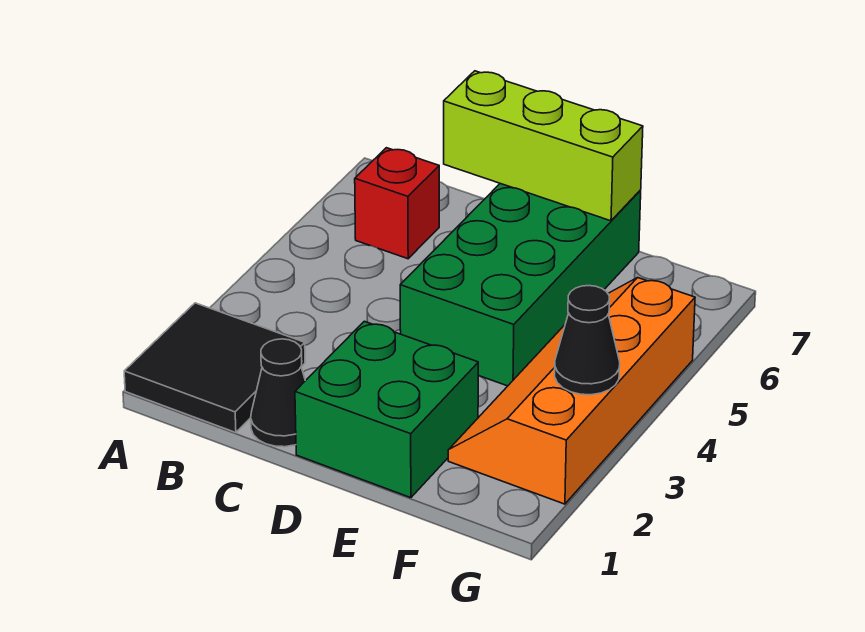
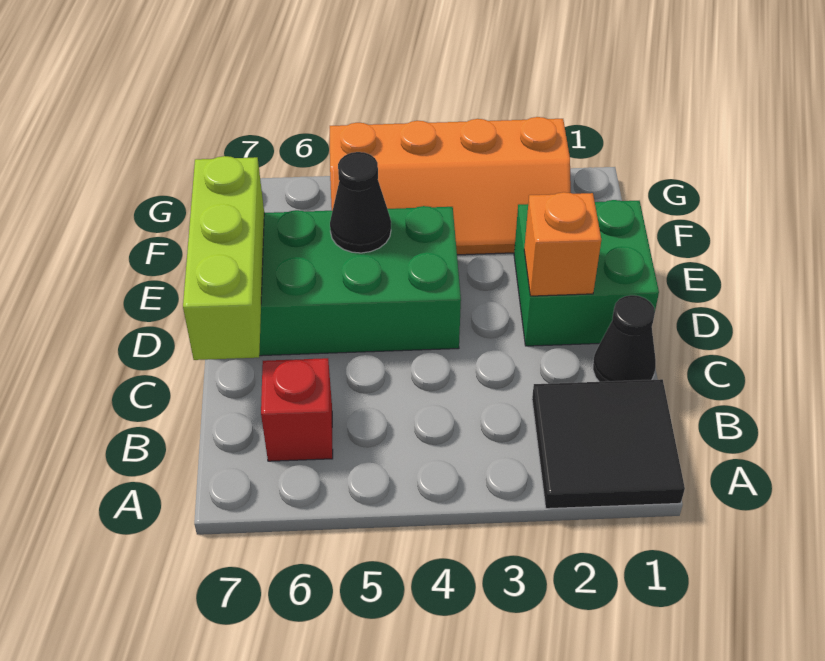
none -> orange 1x1 brick [524,192,601,296]
black 1x1 cone [555,286,620,395] -> black 1x1 cone moved to [330,152,391,253]

